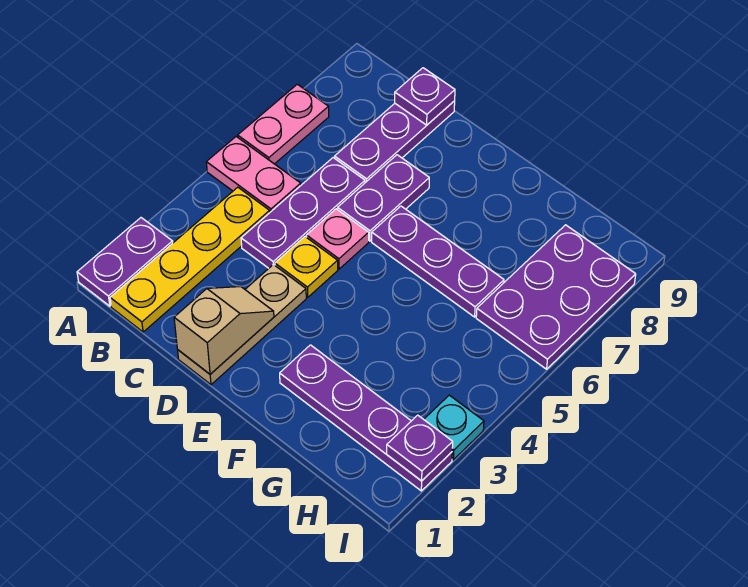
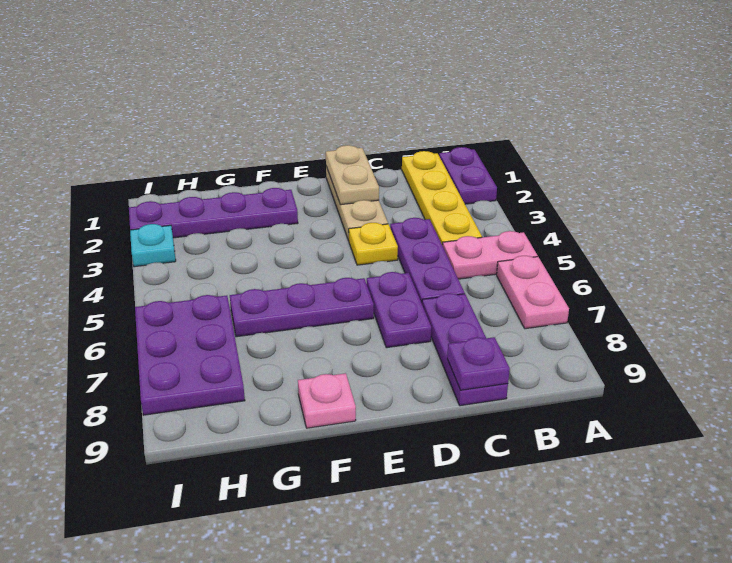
tan 1x2 slope [174,287,274,374] -> tan 1x2 plate [326,145,379,205]
pink 1x1 plate [306,209,369,269] -> pink 1x1 plate moved to [298,373,356,428]
purple 1x1 plate [387,415,453,481] -> none

